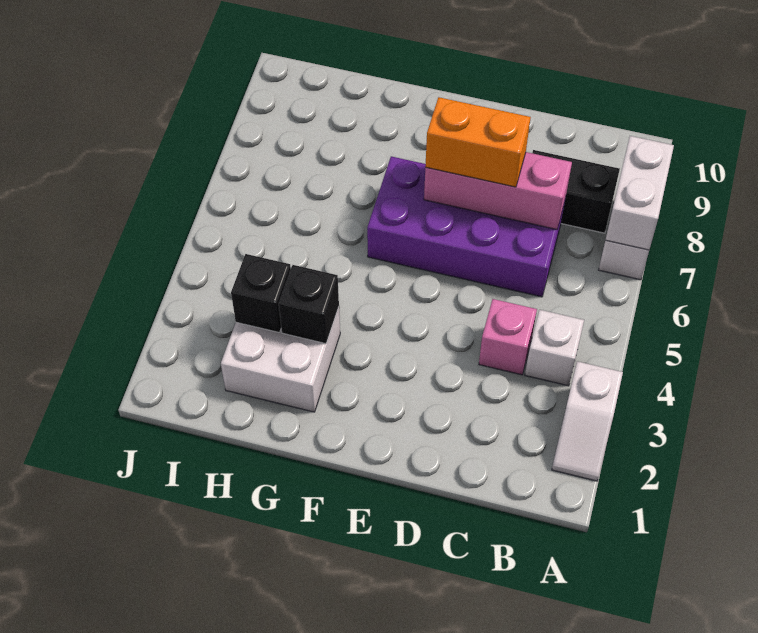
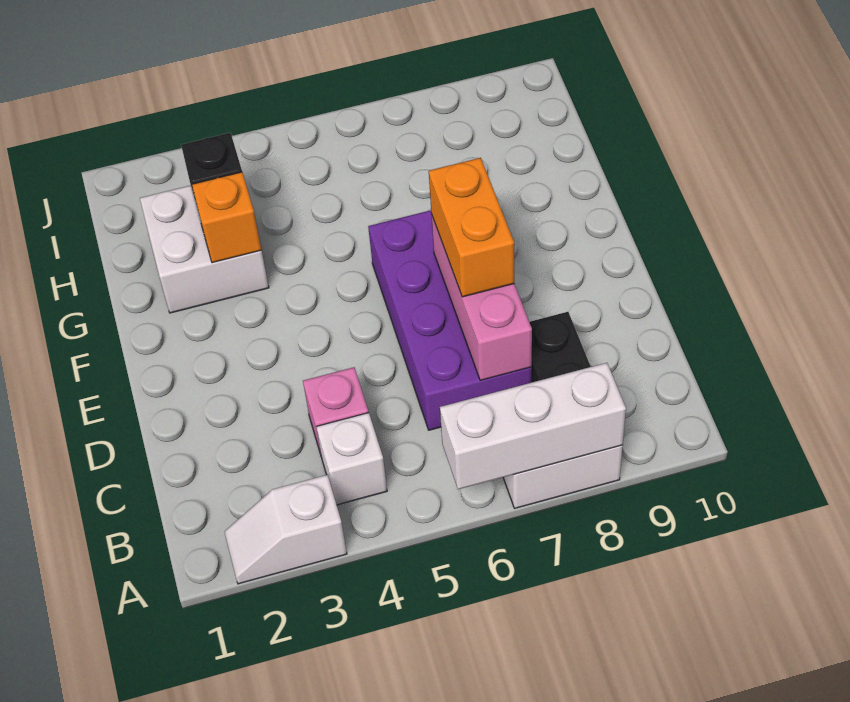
white 1x2 brick [606,136,674,250] -> white 1x3 brick [440,363,626,489]
black 1x1 brick [279,265,339,344] -> orange 1x1 brick [192,172,261,263]

